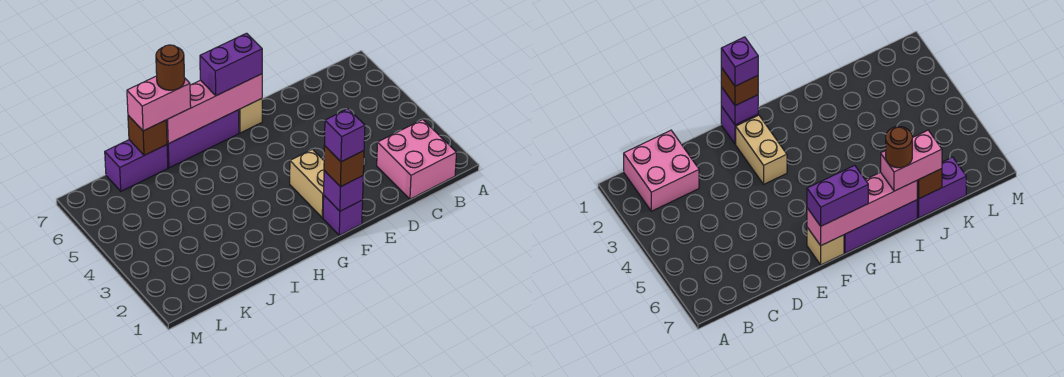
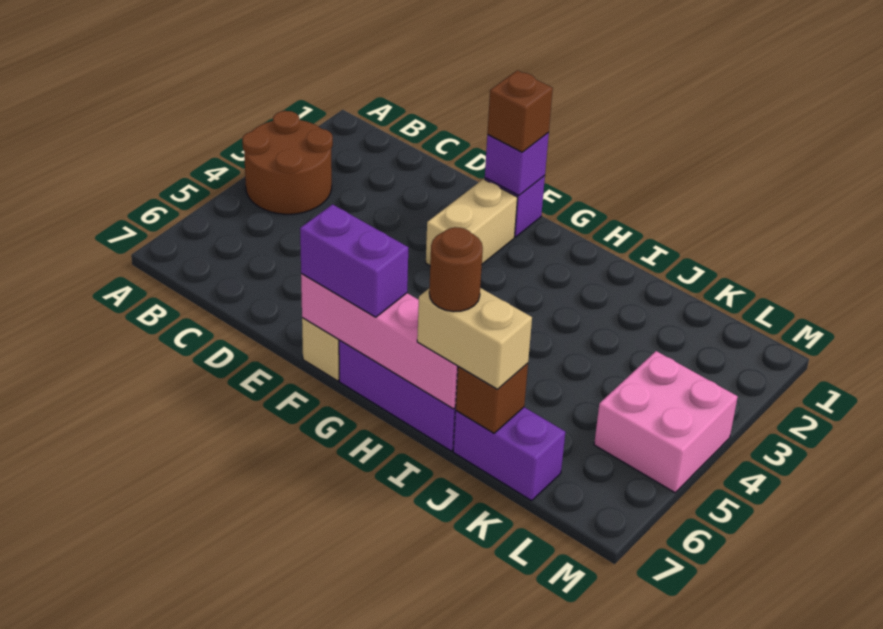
none -> brown 2x2 round brick [242,111,333,214]
pink 2x2 brick [377,120,457,199] -> pink 2x2 brick moved to [594,351,738,493]
purple 1x1 brick [325,109,365,162] -> none
pink 1x2 brick [127,76,191,131] -> tan 1x2 brick [417,288,532,389]

